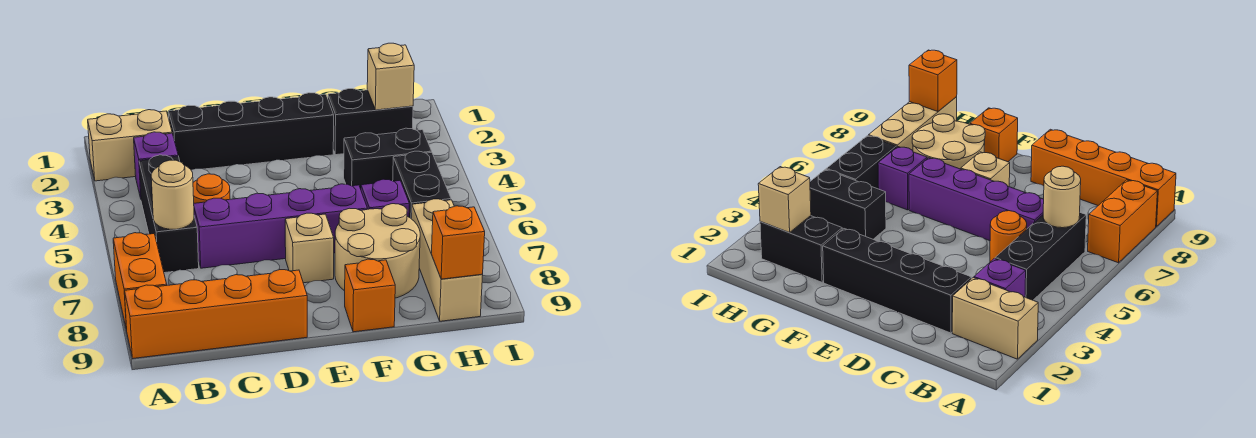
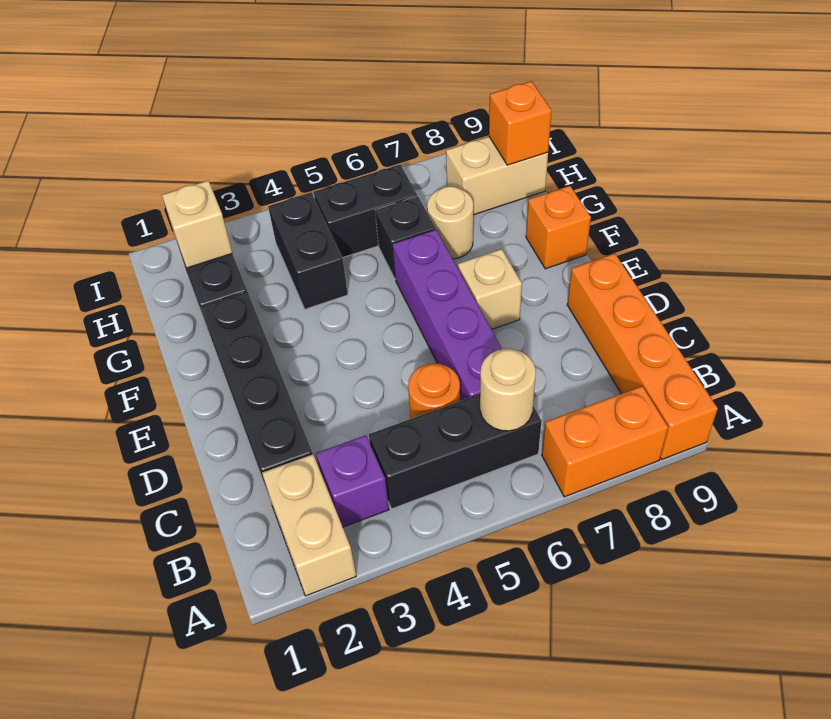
tan 2x2 round brick [335,204,420,298] -> tan 1x1 round brick [427,186,473,259]
purple 1x1 brick [361,179,409,217] -> black 1x1 brick [375,196,436,278]
tan 1x3 brick [411,199,483,321] -> tan 1x2 brick [446,137,548,215]

